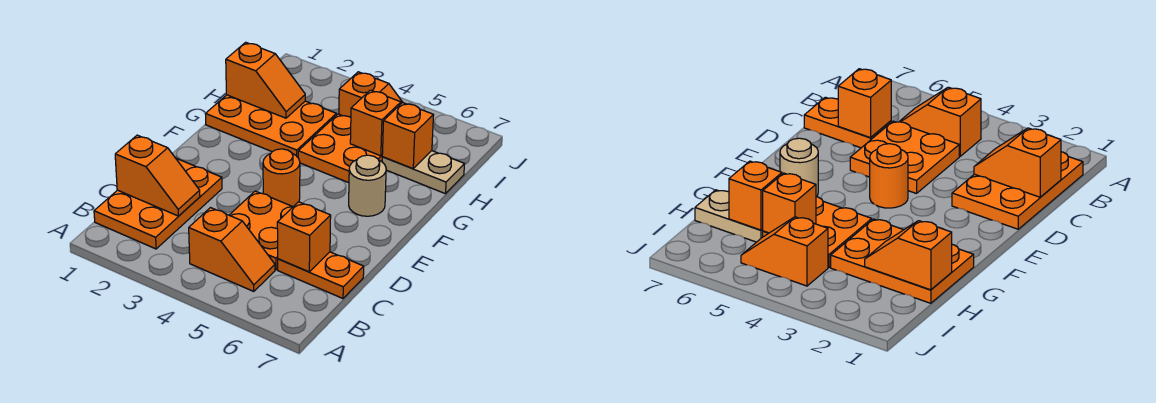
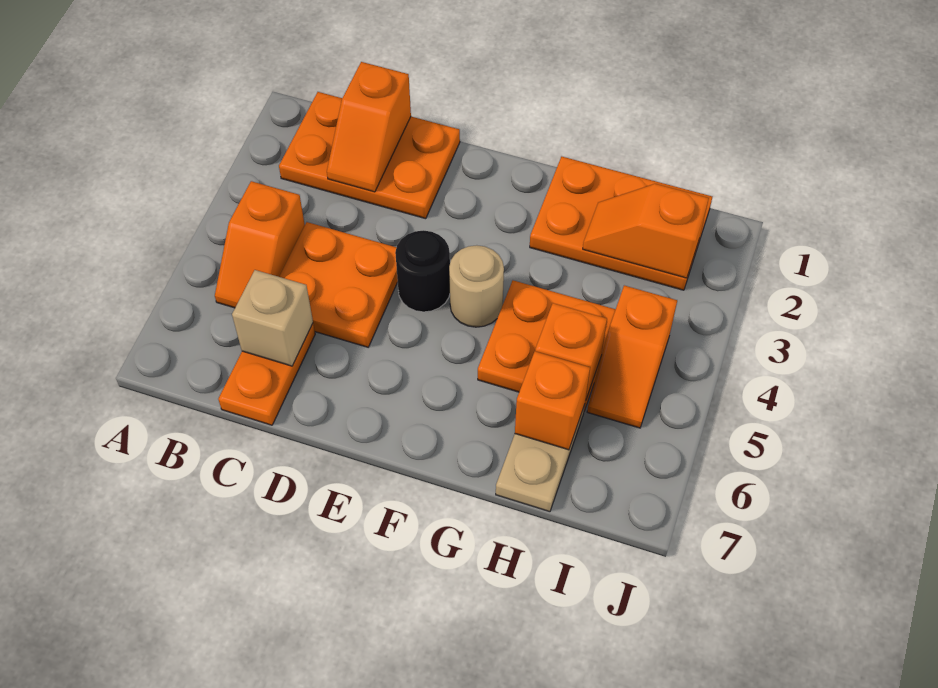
orange 1x1 brick [277,202,331,272] -> tan 1x1 brick [232,270,313,366]
orange 1x1 round brick [263,149,300,207] -> black 1x1 round brick [395,230,450,312]
tan 1x1 round brick [349,155,386,216] -> tan 1x1 round brick moved to [449,245,504,327]
orange 2x3 plate [206,95,336,157] -> orange 2x3 plate turned to [530,157,712,290]
orange 1x2 slope [226,42,305,118] -> orange 1x2 slope turned to [583,184,709,278]

